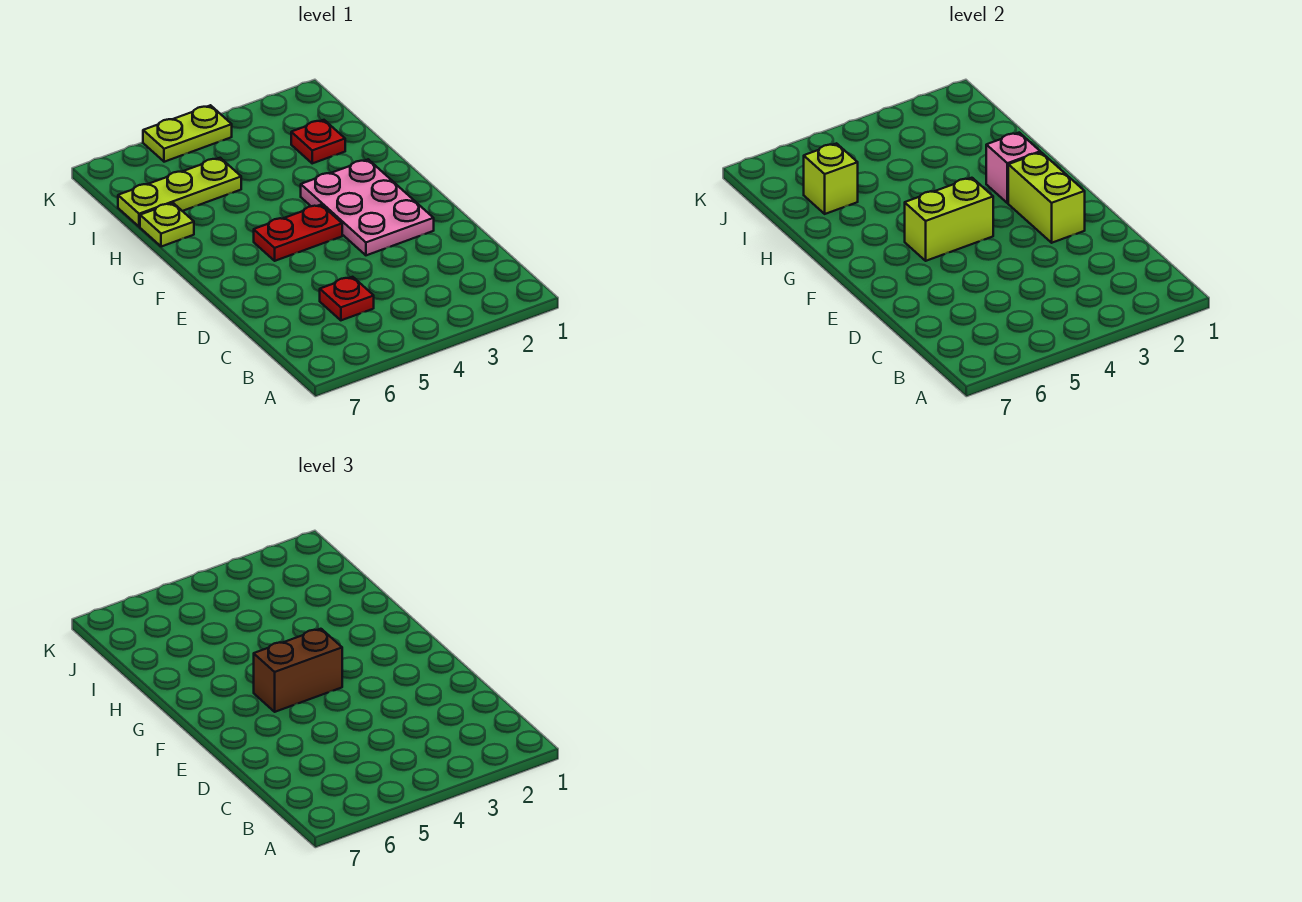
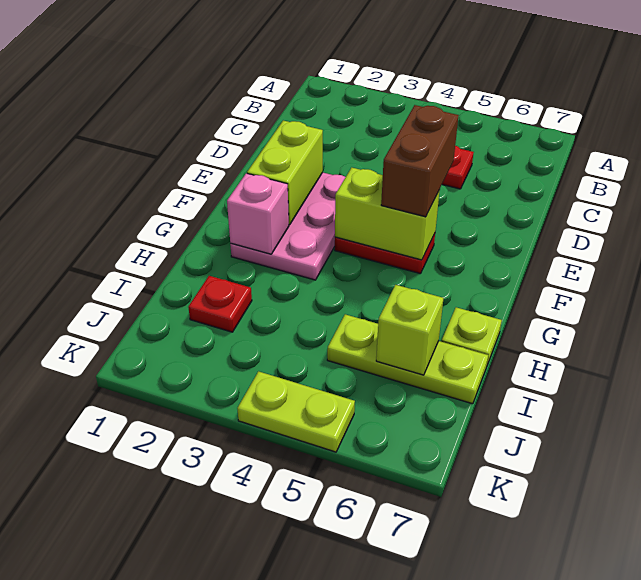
brown 1x2 brick [254,629,342,712] -> brown 1x2 brick turned to [381,105,459,217]

